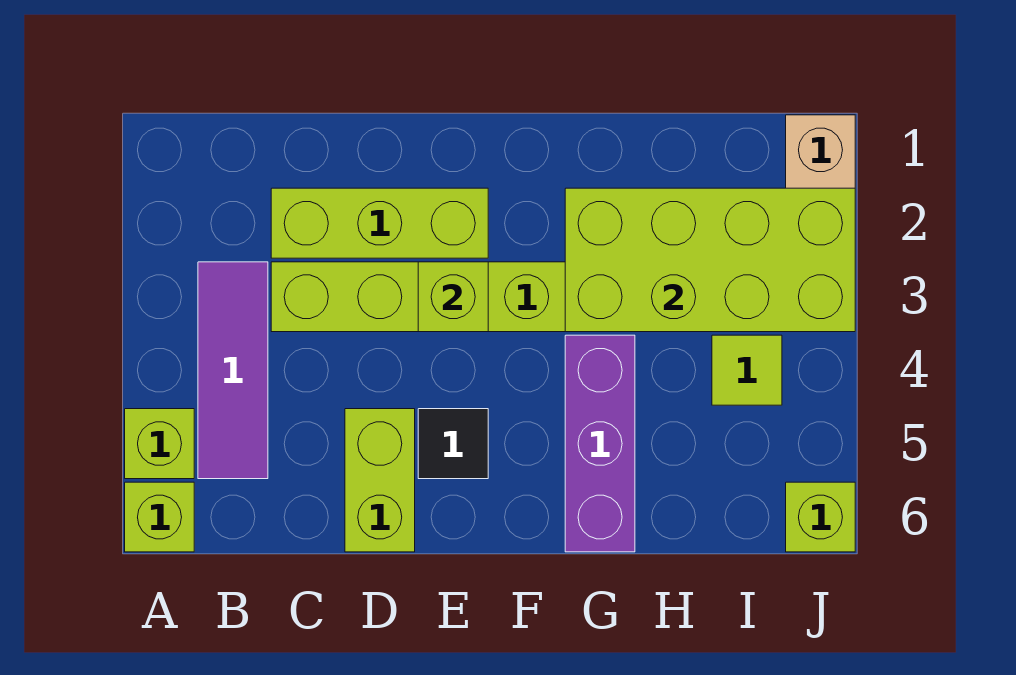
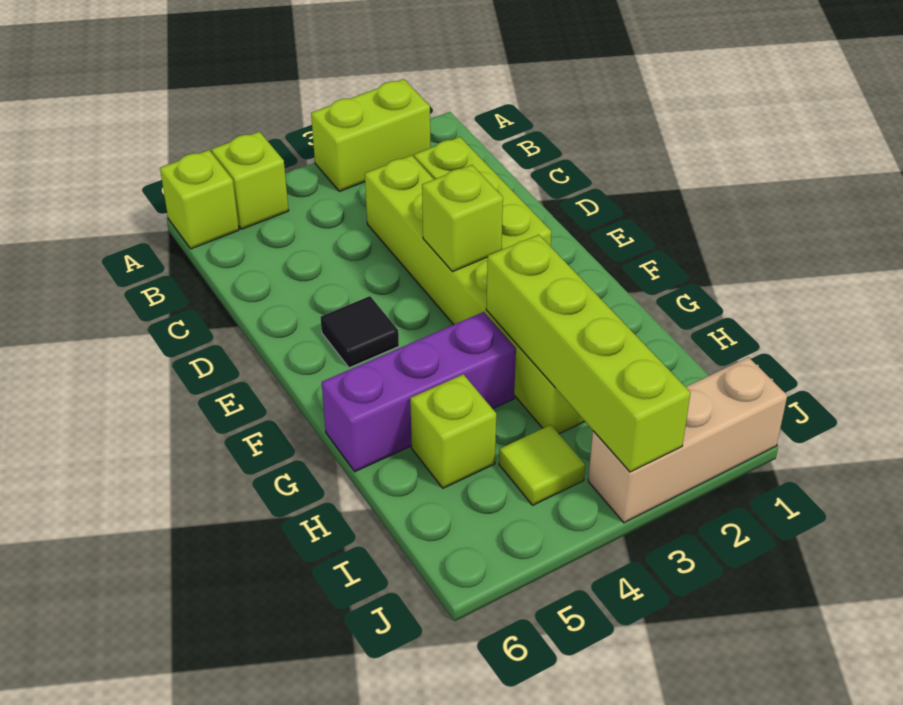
purple 1x3 tile [198,262,268,479] -> none
lime 1x2 brick [345,409,415,552] -> lime 1x2 brick moved to [311,79,430,191]
lime 2x4 brick [565,188,855,332] -> lime 1x4 brick [486,234,691,472]
lime 1x1 brick [786,482,855,552] -> lime 1x1 brick moved to [410,374,496,488]

